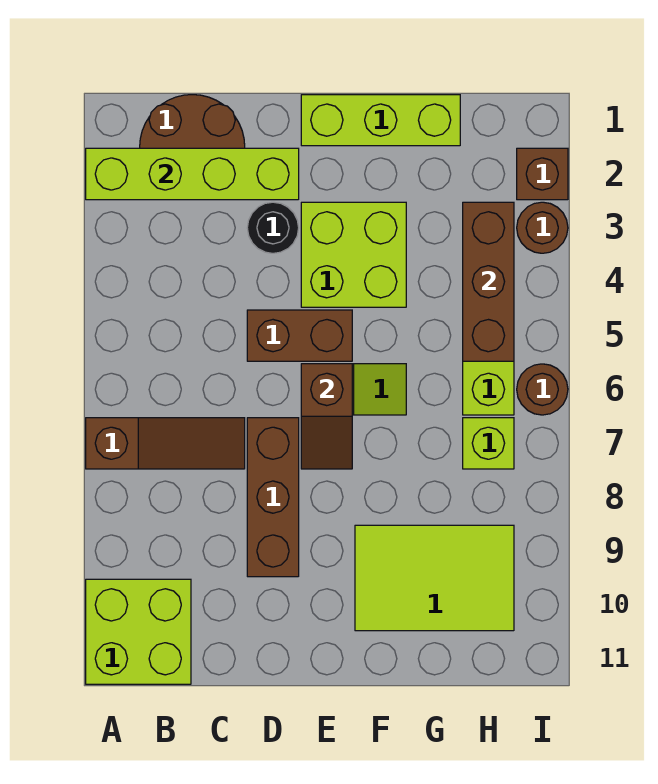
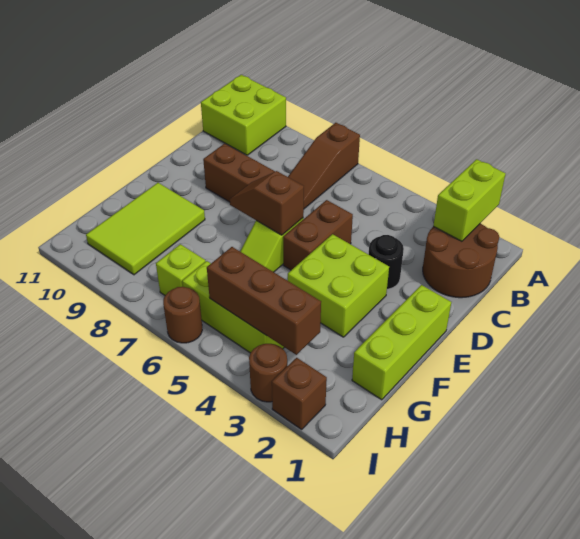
lime 1x4 brick [86,148,299,200] -> lime 1x2 brick [433,159,505,241]

